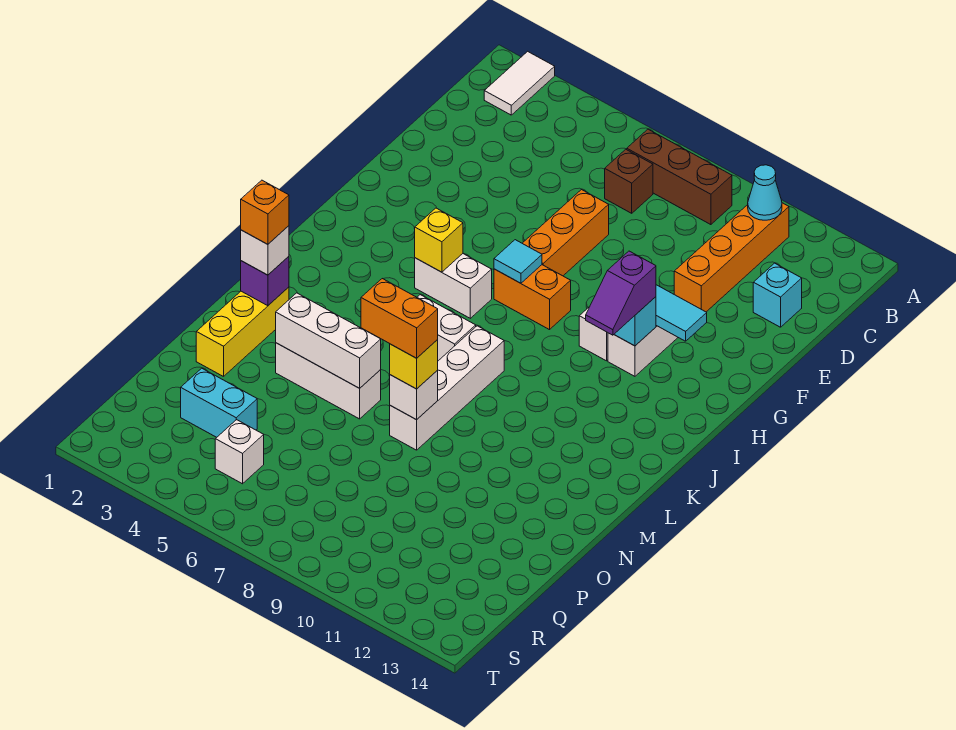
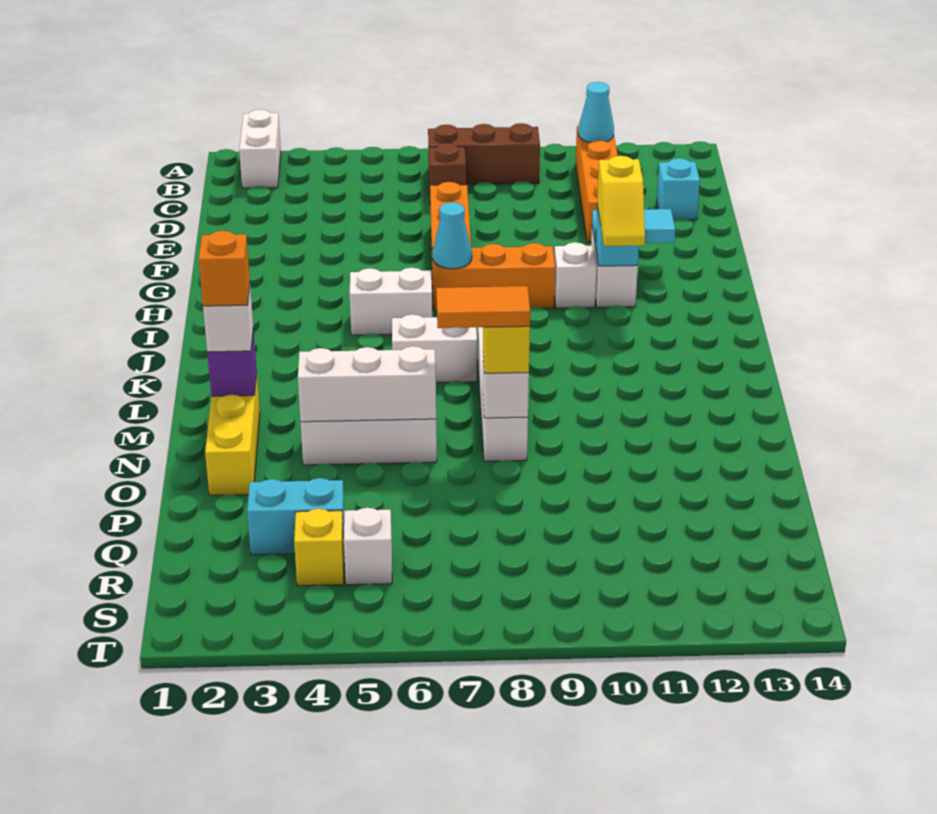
white 1x2 tile [484,51,555,115] -> white 1x2 brick [239,110,281,188]
orange 1x2 brick [494,265,571,330] -> orange 1x3 brick [432,243,555,310]
cyan 1x1 tile [494,240,542,283] -> cyan 1x1 cone [433,202,472,269]
purple 1x2 slope [586,251,656,335] -> yellow 1x2 slope [597,156,645,246]
yellow 1x1 brick [415,208,463,272] -> yellow 1x1 brick moved to [294,509,344,586]
orange 1x2 brick [361,279,438,358] -> orange 1x2 tile [436,286,530,328]

